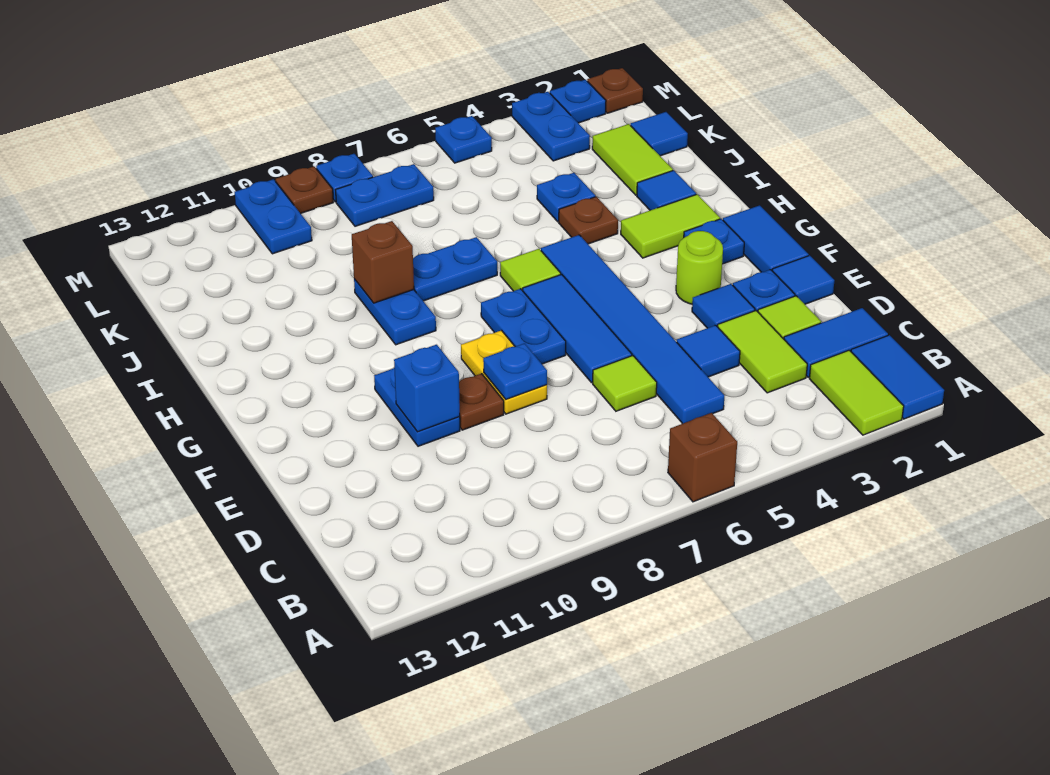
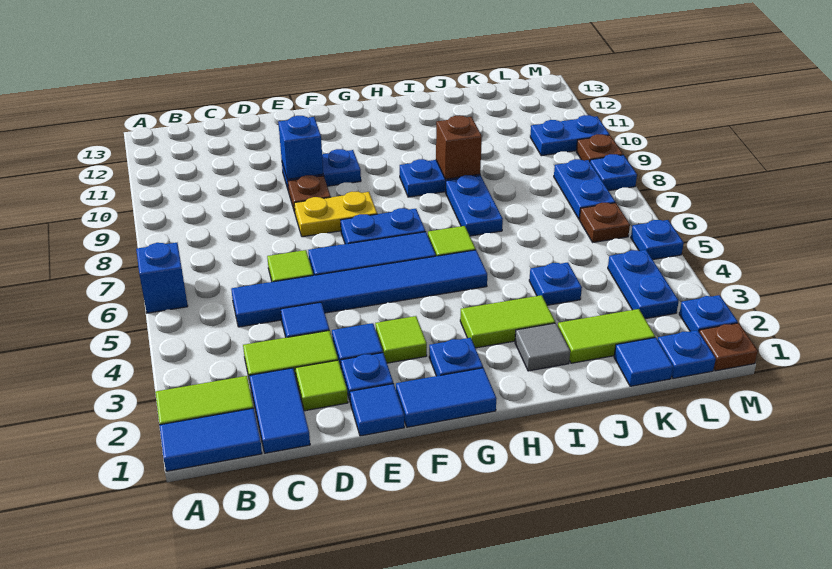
brown 1x1 brick [668,413,737,502] -> blue 1x1 brick [136,243,188,313]
blue 1x1 plate [483,343,547,399] -> blue 1x1 plate moved to [658,330,716,379]
lime 1x1 round brick [676,231,723,304] -> lime 1x1 tile [375,316,427,363]
lime 1x2 tile [621,194,720,258] -> lime 1x2 tile turned to [460,295,555,348]
blue 1x1 tile [637,170,696,210] -> grey 1x1 tile [515,323,570,371]
brown 1x1 plate [559,197,618,244] -> brown 1x1 plate moved to [579,203,630,242]
blue 1x2 plate [512,92,590,161] -> blue 1x2 plate turned to [608,250,679,319]

